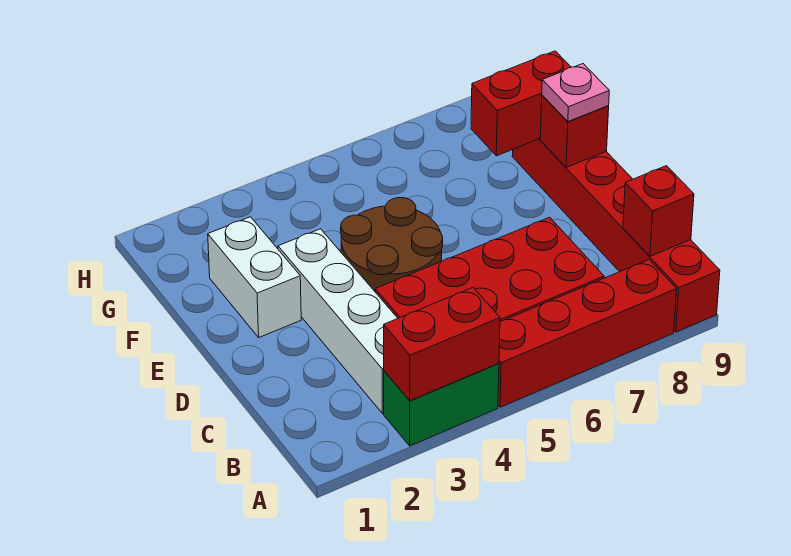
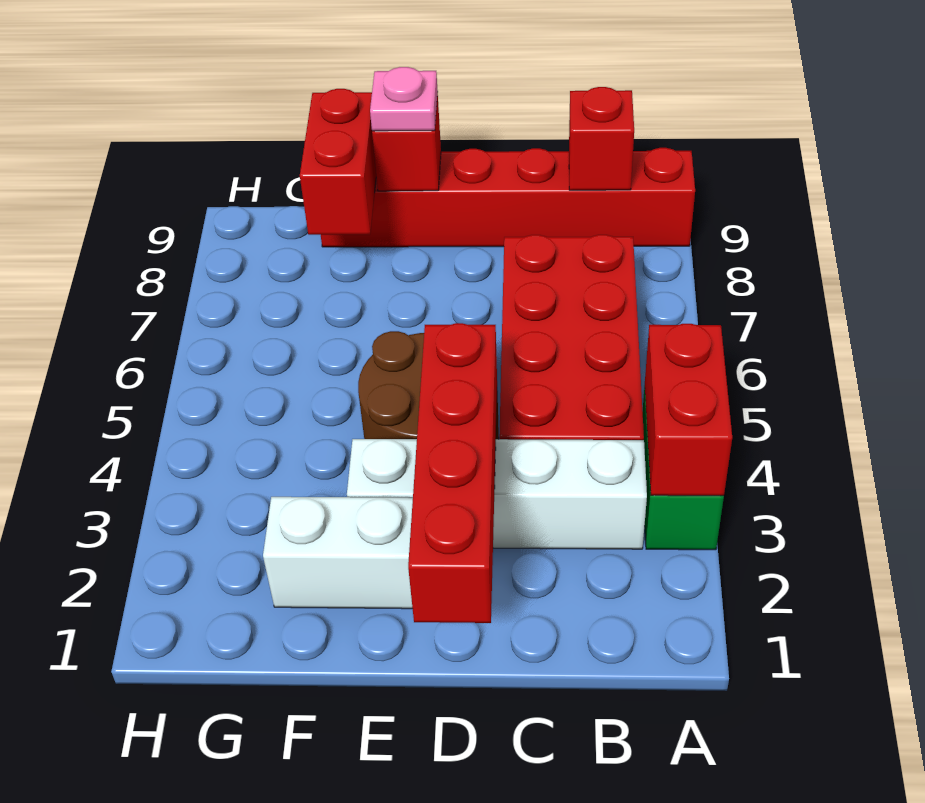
red 1x4 brick [498,260,677,407] -> red 1x4 brick moved to [408,323,497,623]

